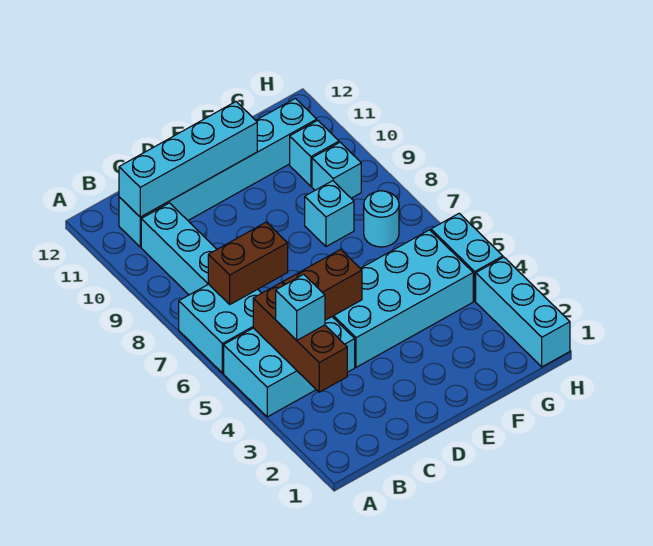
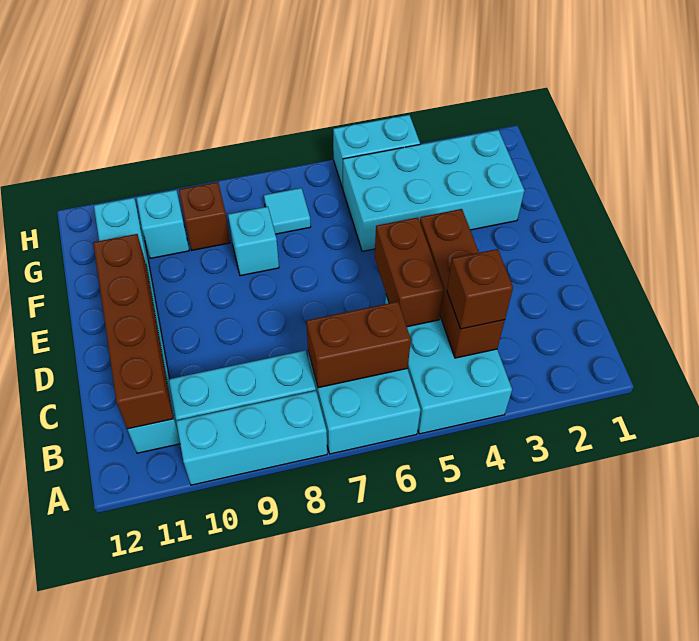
brown 1x3 brick [253,282,347,392] -> brown 1x3 brick turned to [420,209,505,358]
cyan 1x1 brick [276,274,325,340] -> brown 1x1 brick [447,249,513,329]
brown 1x2 brick [208,222,288,304] -> brown 1x2 brick turned to [306,302,411,388]
cyan 1x4 brick [119,102,257,217] -> brown 1x4 brick [93,234,173,429]
cyan 2x4 brick [332,230,473,367] -> cyan 2x4 brick turned to [343,130,524,251]
cyan 1x1 round brick [364,191,399,247] -> cyan 1x1 tile [264,188,311,234]
cyan 1x1 brick [312,142,361,198] -> brown 1x1 brick [179,182,230,250]
cyan 1x3 brick [476,257,570,367] -> cyan 1x3 brick moved to [176,391,327,485]

